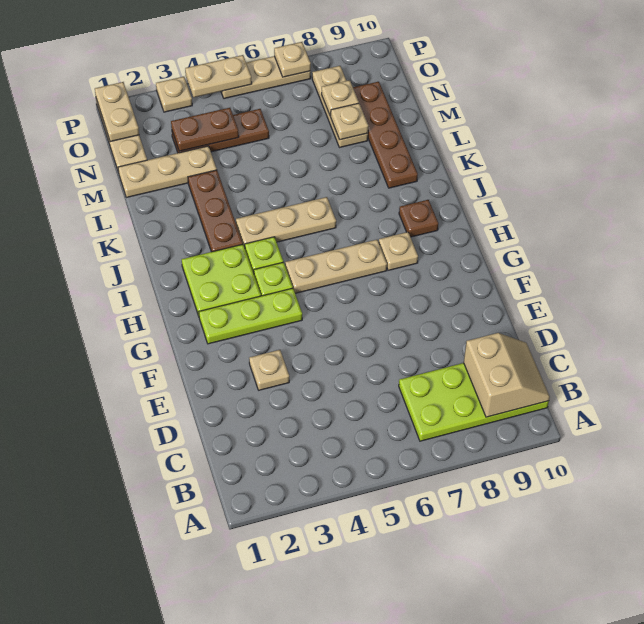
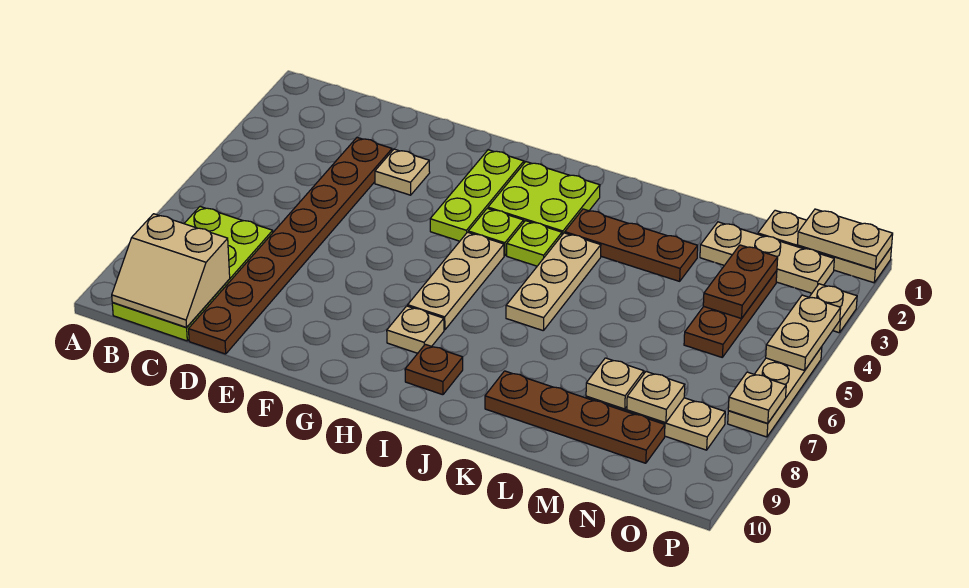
none -> brown 1x8 plate [189,138,392,354]
tan 1x3 plate [118,146,217,197] -> tan 1x3 plate turned to [700,222,834,293]

